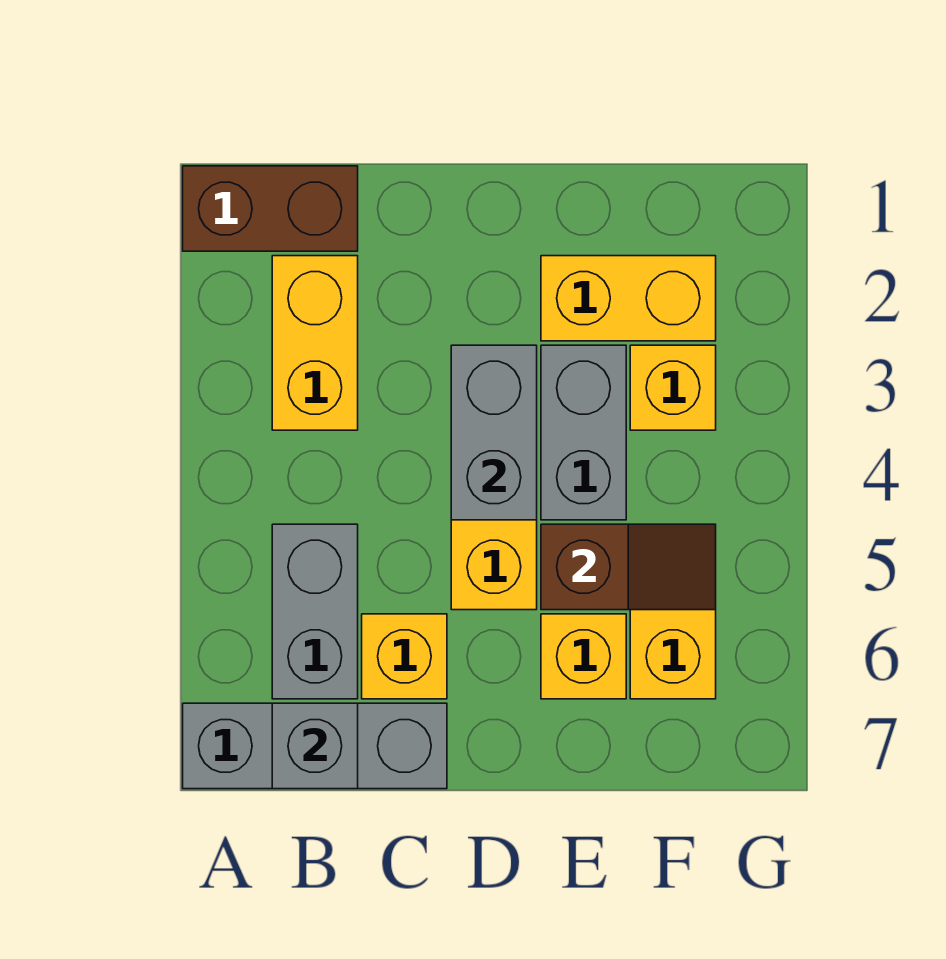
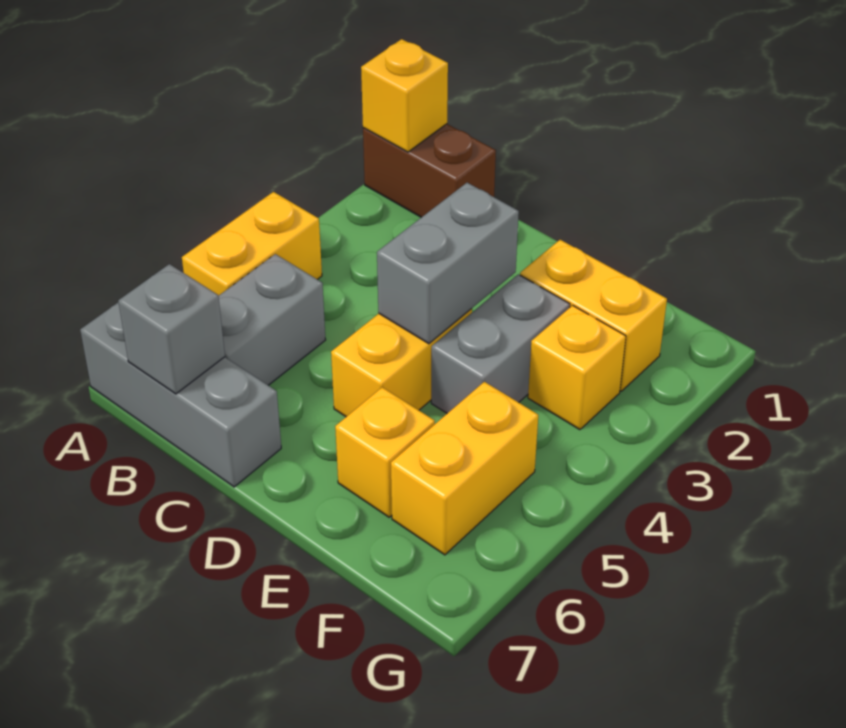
yellow 1x2 brick [272,256,358,430] -> yellow 1x2 brick moved to [182,192,322,296]
yellow 1x1 brick [362,614,447,699] -> yellow 1x1 brick moved to [361,39,448,152]
brown 1x2 slope [541,524,716,610] -> none

